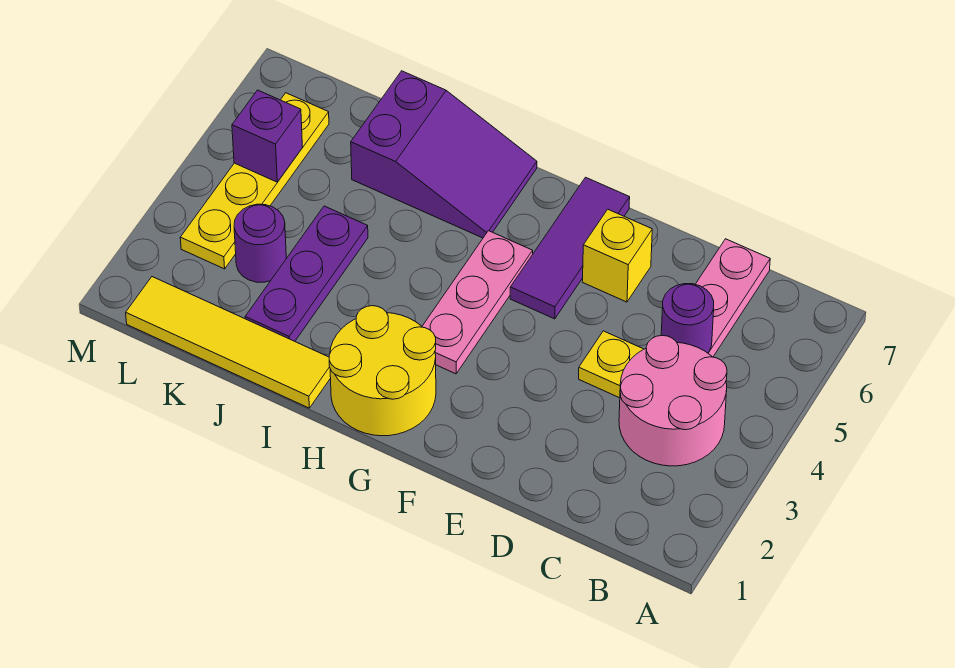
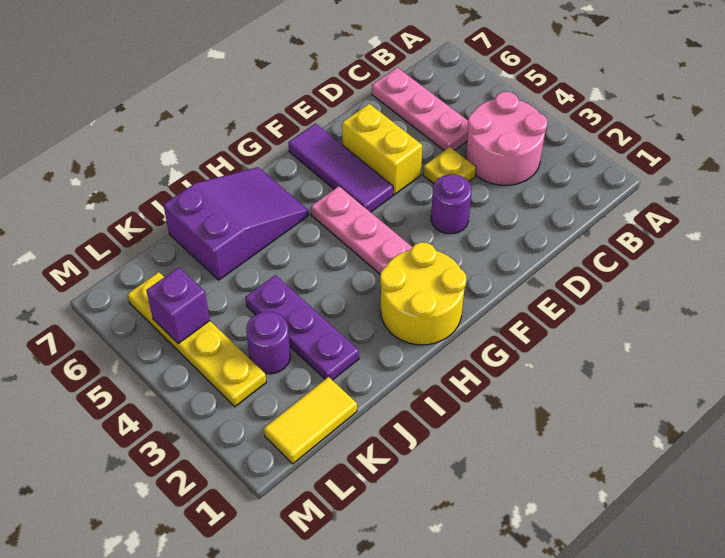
purple 1x1 round brick [661,284,714,353] -> purple 1x1 round brick moved to [431,174,472,234]
yellow 1x1 brick [582,209,652,302] -> yellow 1x2 brick [342,104,422,195]
yellow 1x4 tile [126,277,331,408] -> yellow 1x2 tile [264,377,357,464]

